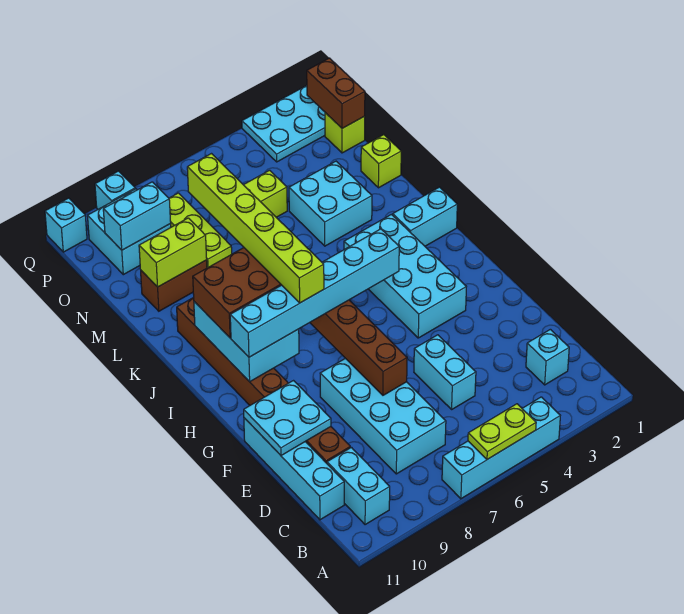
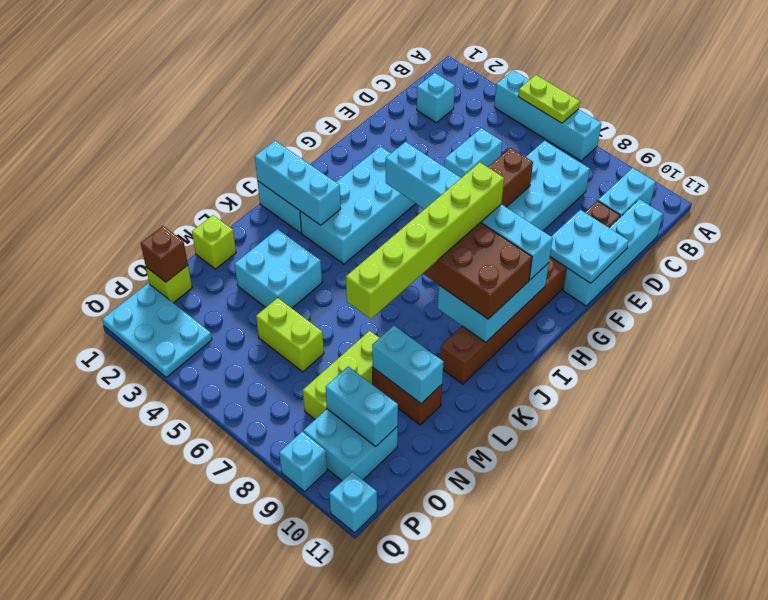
none -> cyan 1x3 brick [255,141,341,225]
lime 1x2 brick [139,218,207,287] -> cyan 1x2 brick [372,326,443,403]
brown 1x2 brick [307,58,365,128] -> brown 1x1 brick [141,226,188,282]

